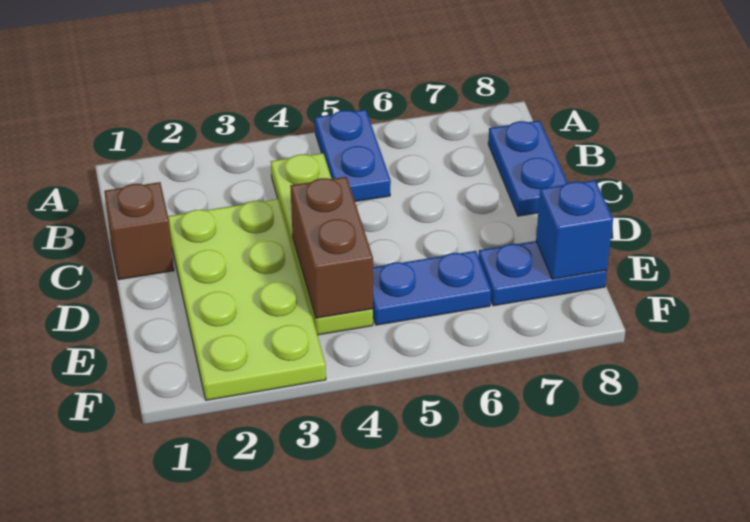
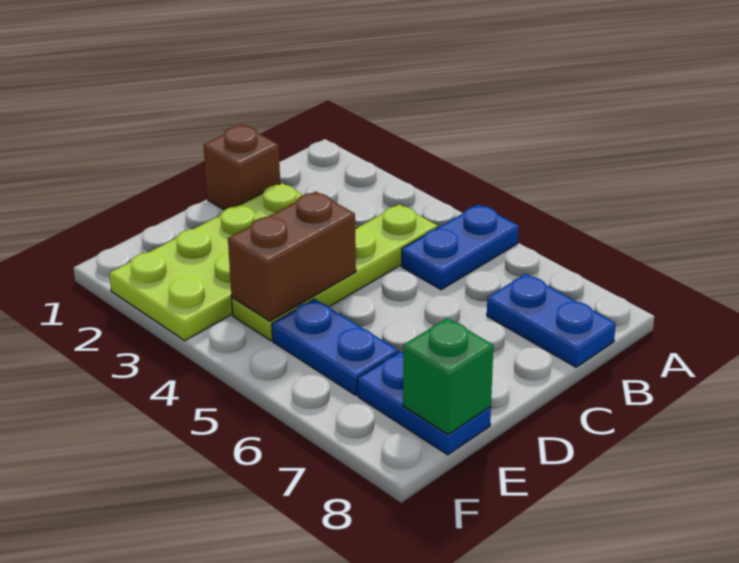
blue 1x2 plate [488,121,568,216] -> blue 1x2 plate turned to [487,274,616,367]
blue 1x1 brick [536,180,613,279] -> green 1x1 brick [403,318,493,435]

